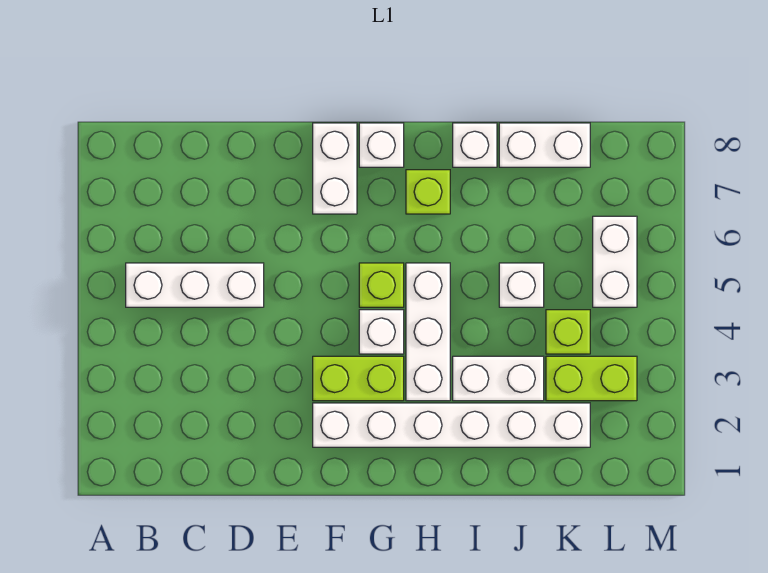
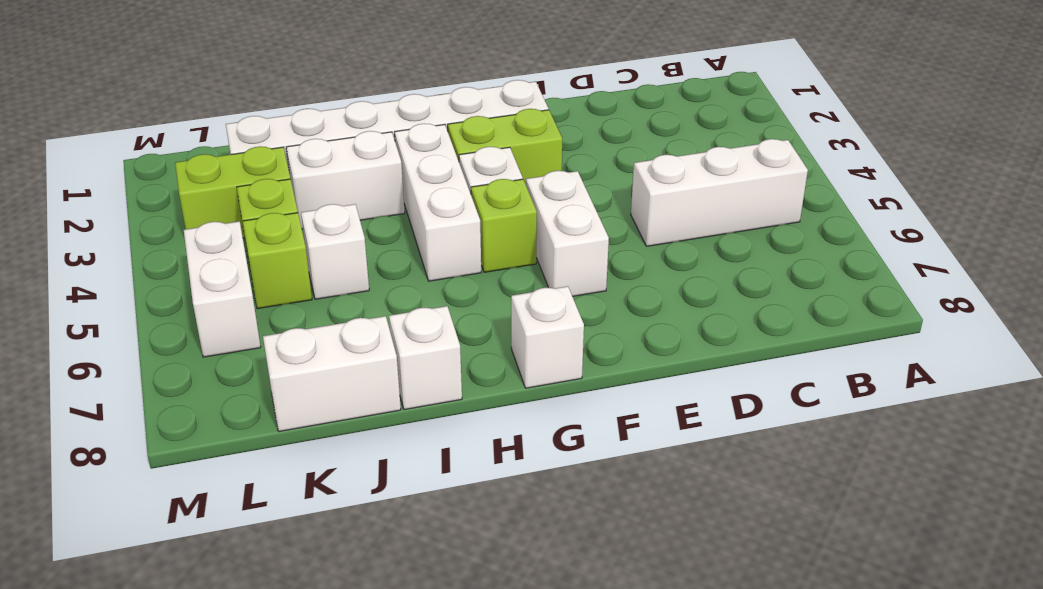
white 1x2 brick [313,123,357,214] -> white 1x2 brick moved to [526,171,609,296]
lime 1x1 brick [406,170,450,214] -> lime 1x1 brick moved to [243,213,312,309]

